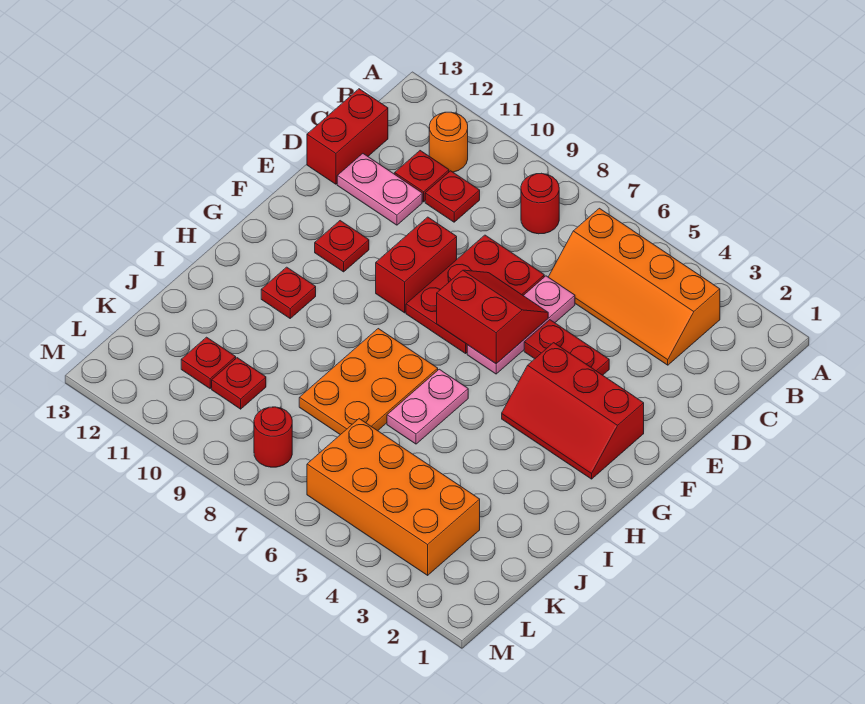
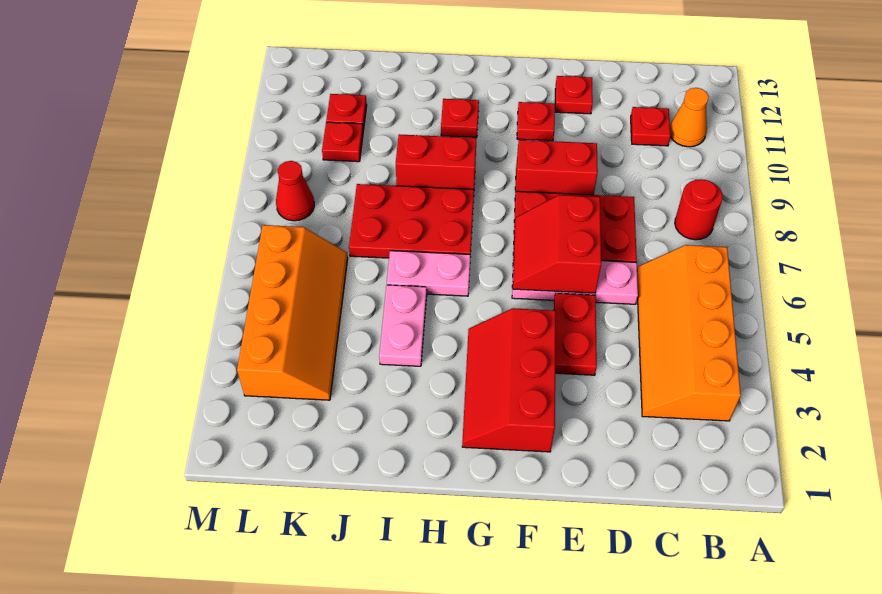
orange 1x1 round brick [429,112,468,172] -> orange 1x1 cone [670,88,709,147]
red 1x1 plate [425,171,480,222] -> red 1x1 plate moved to [555,76,593,114]
red 1x2 brick [307,89,388,184] -> red 1x2 brick moved to [396,134,477,189]
pink 1x2 plate [337,154,422,225] -> pink 1x2 plate moved to [379,285,427,366]
red 2x2 slope [437,270,548,364] -> red 2x2 slope turned to [513,195,601,293]
orange 2x3 plate [299,329,438,435] -> red 2x3 plate [349,184,474,258]
orange 2x4 brick [307,419,480,575] -> orange 2x4 slope [237,225,348,400]
red 1x1 round brick [254,407,292,467] -> red 1x1 cone [276,161,314,221]

